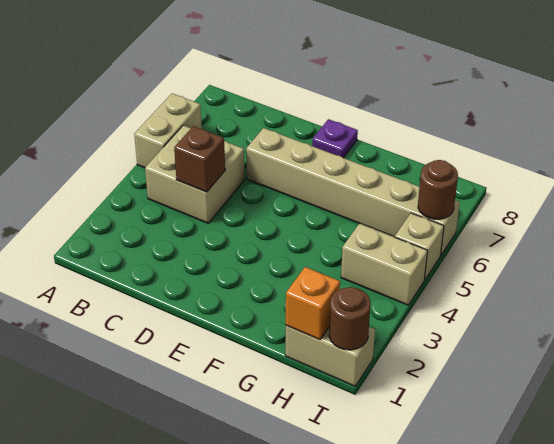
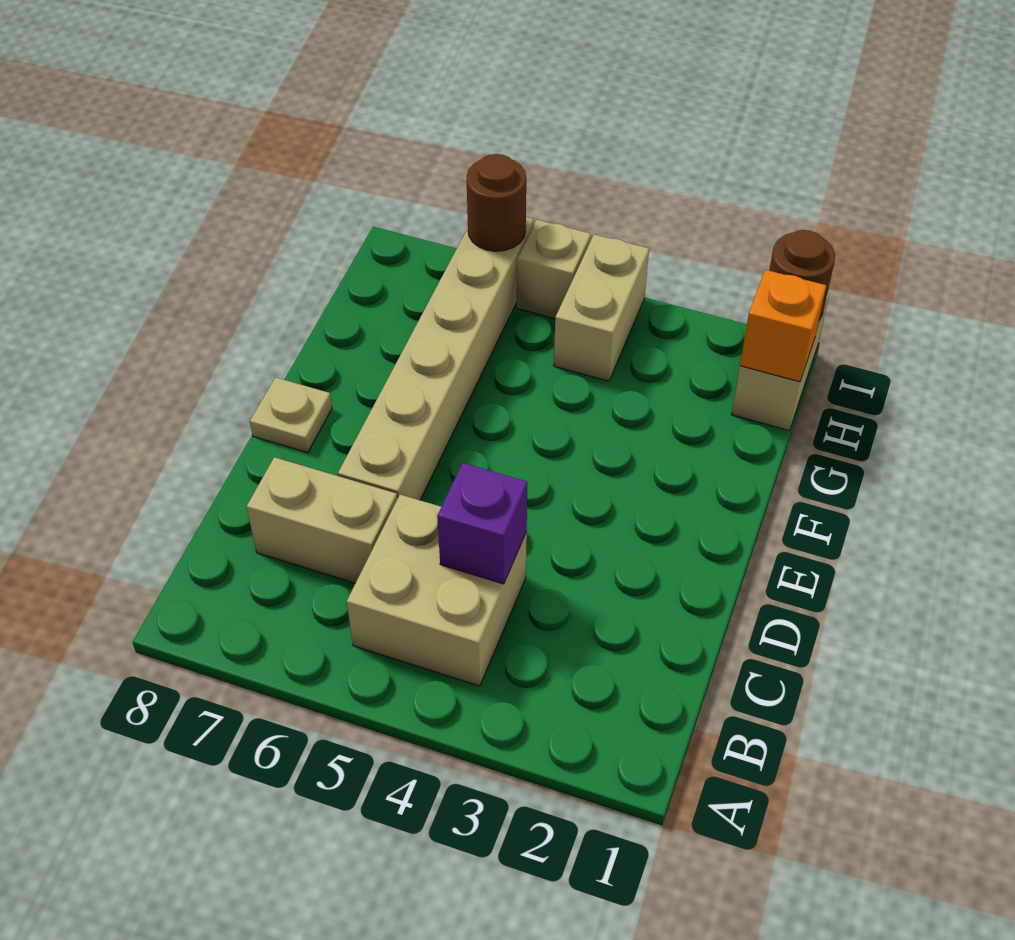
tan 1x2 brick [134,93,202,168] -> tan 1x2 brick moved to [247,457,397,583]
brown 1x1 brick [174,126,225,192] -> purple 1x1 brick [437,463,527,584]
purple 1x1 plate [312,119,358,158] -> tan 1x1 plate [250,377,332,453]

